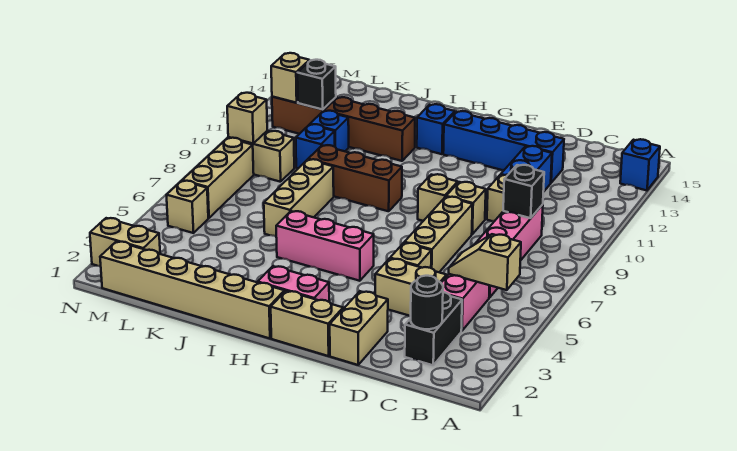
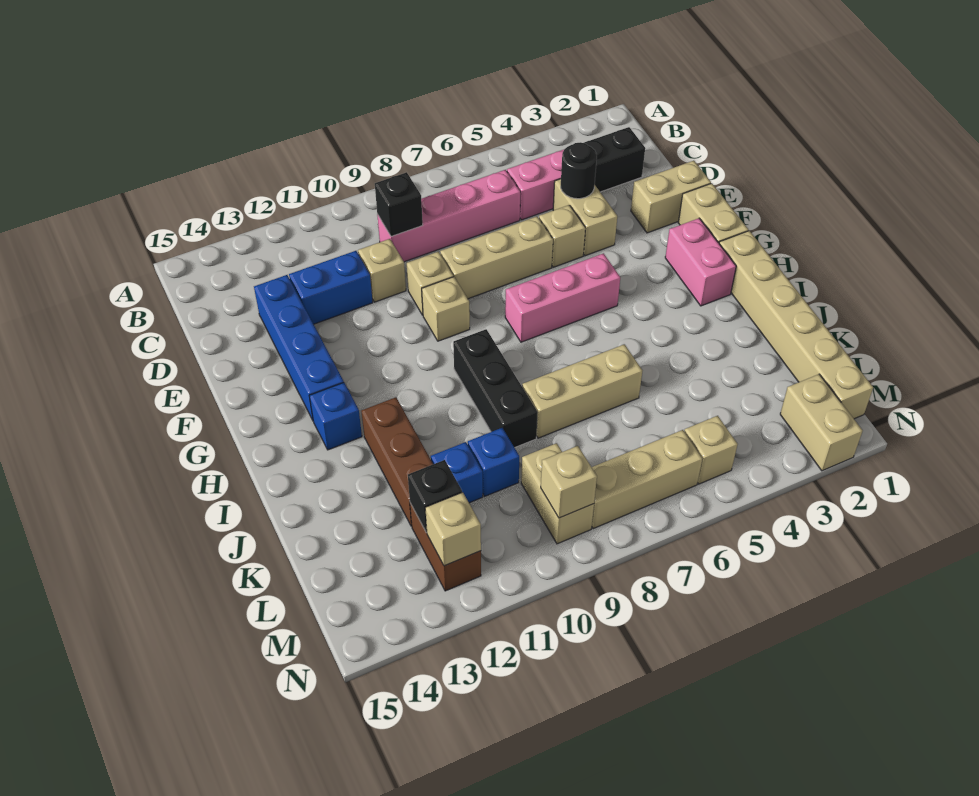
blue 1x1 brick [620,139,660,190] -> none
tan 1x2 slope [449,234,521,290] -> none
black 1x1 round brick [411,276,443,329] -> black 1x1 round brick moved to [561,142,597,199]
pink 1x3 brick [276,211,374,281] -> pink 1x3 brick turned to [505,253,620,342]
brown 1x3 brick [308,145,402,211] -> black 1x3 brick [453,329,538,448]

